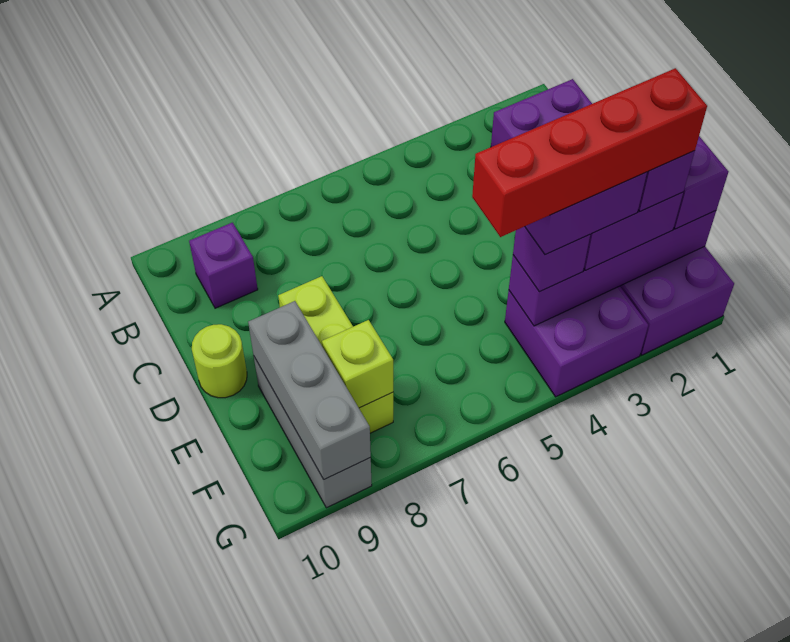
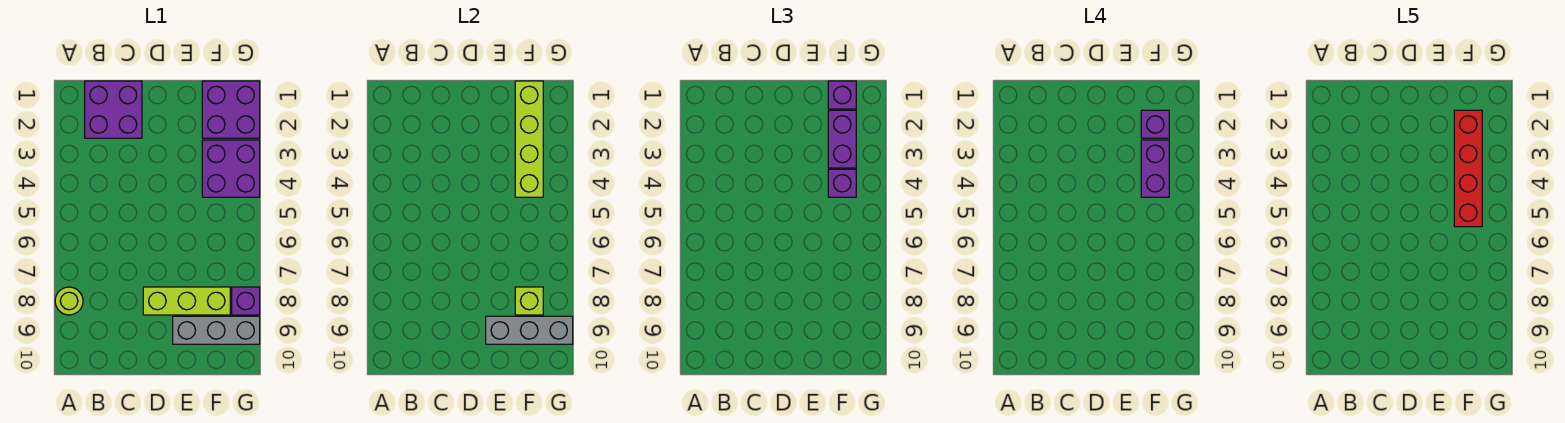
purple 1x1 brick [189,223,258,308] -> purple 1x1 brick moved to [232,287,260,315]
lime 1x1 round brick [192,324,247,398] -> lime 1x1 round brick moved to [55,287,83,315]
purple 1x4 brick [509,211,716,326] -> lime 1x4 brick [515,81,543,197]

